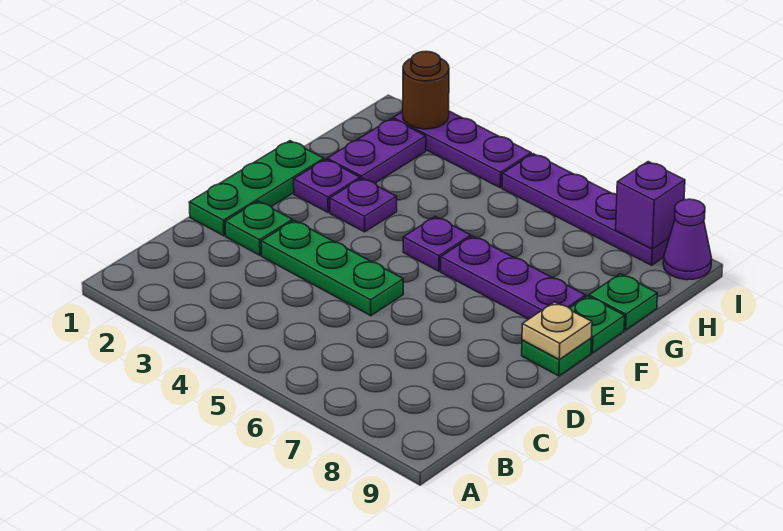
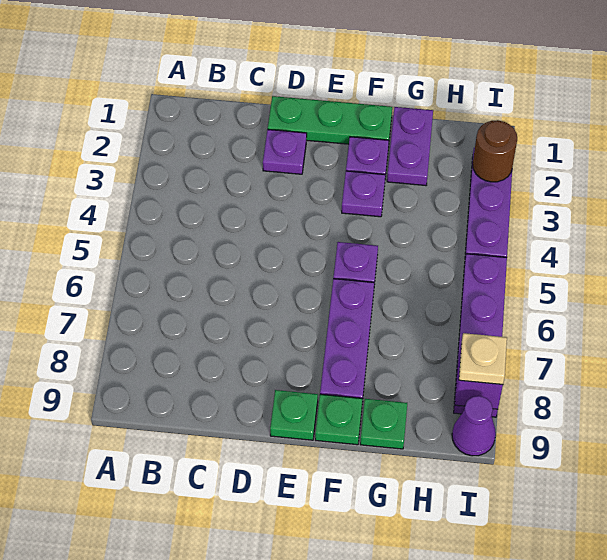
green 1x1 plate [225,201,292,255] -> purple 1x1 plate [263,129,307,174]
green 1x3 plate [261,220,403,316] -> none
tan 1x1 plate [522,302,592,359] -> tan 1x1 plate moved to [459,333,507,385]
purple 1x2 plate [327,119,426,183] -> purple 1x2 plate turned to [387,107,433,186]

